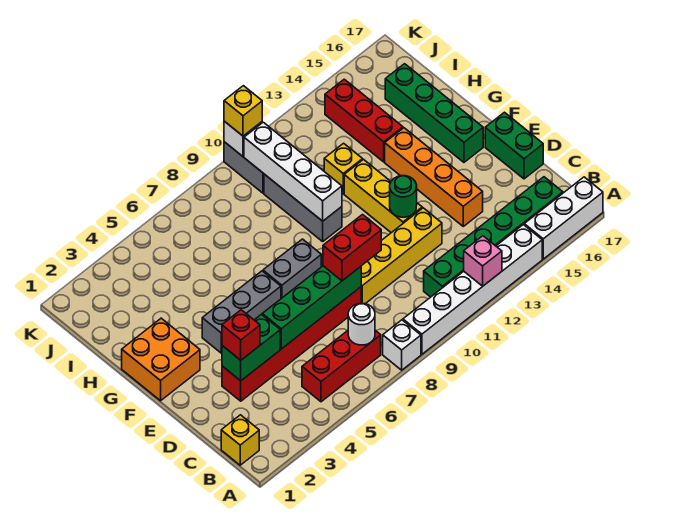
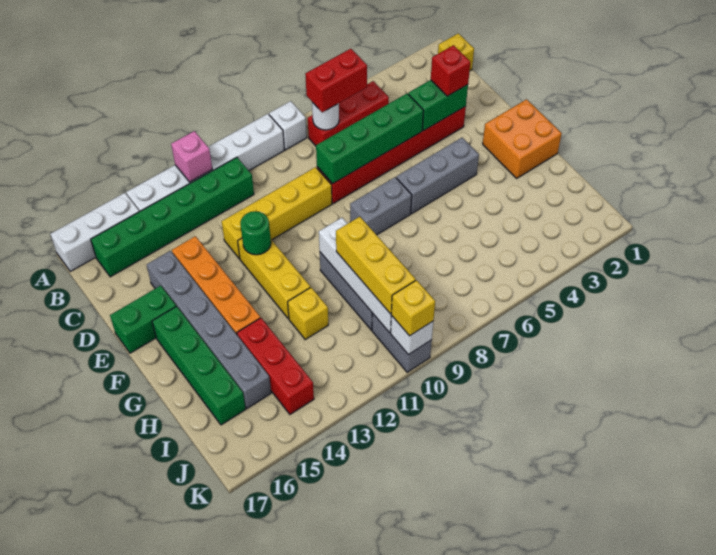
red 1x2 brick [323,215,381,281] -> red 1x2 brick moved to [305,49,367,112]
none -> grey 1x6 brick [147,251,271,408]
green 1x2 brick [485,112,543,179] -> green 1x2 brick turned to [110,286,176,353]
none -> yellow 1x3 brick [336,217,416,314]

